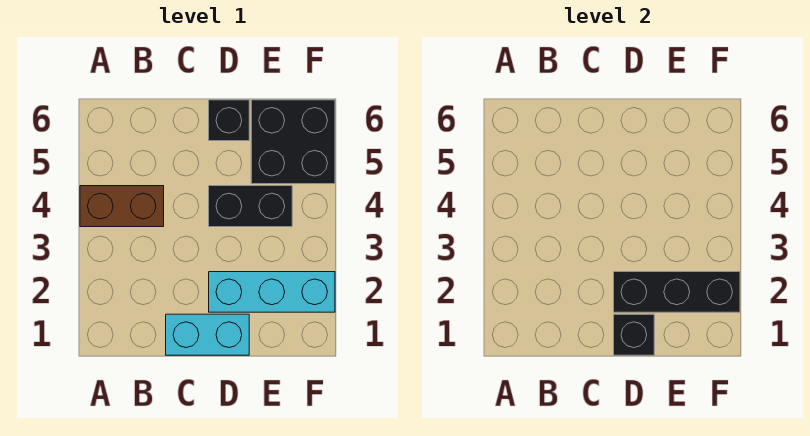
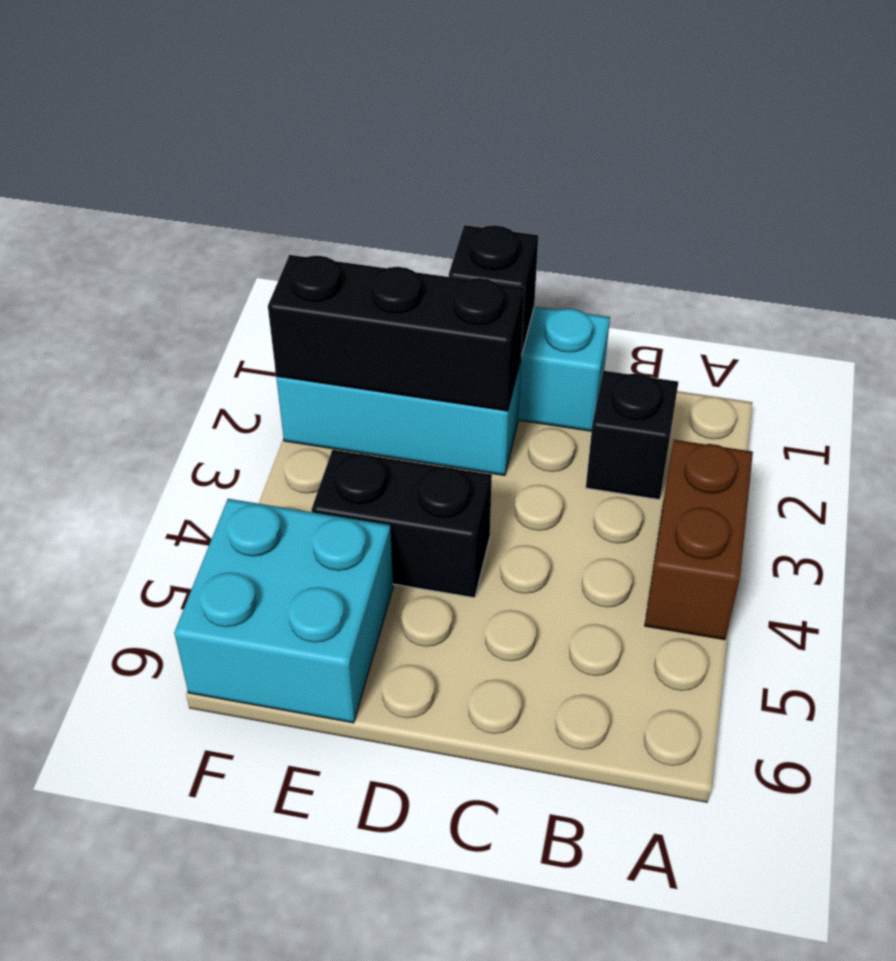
brown 1x2 brick [80,186,164,227] -> brown 1x2 brick turned to [645,440,753,640]
black 1x1 brick [209,100,249,141] -> black 1x1 brick moved to [586,371,678,500]
black 2x2 brick [251,100,335,184] -> cyan 2x2 brick [174,499,393,723]

